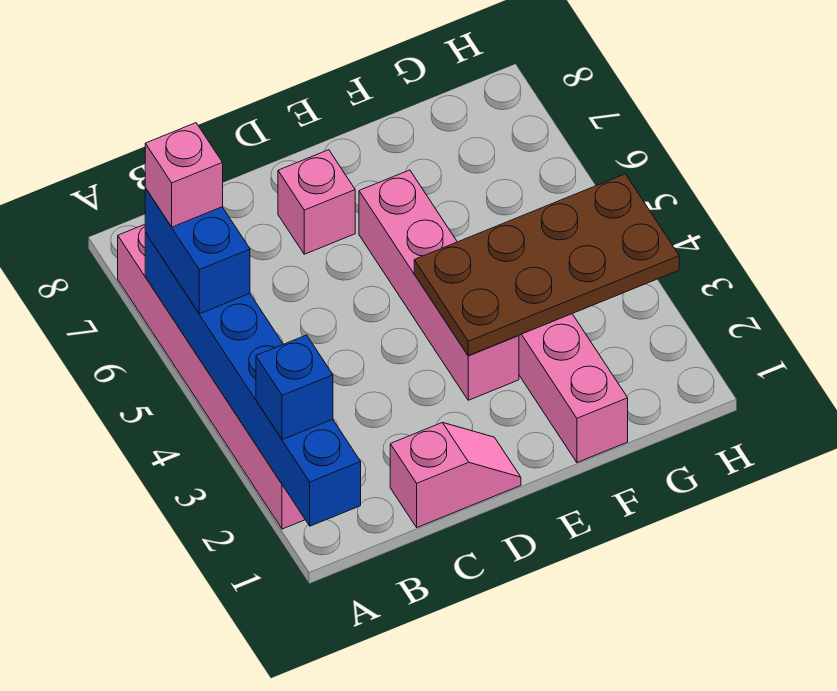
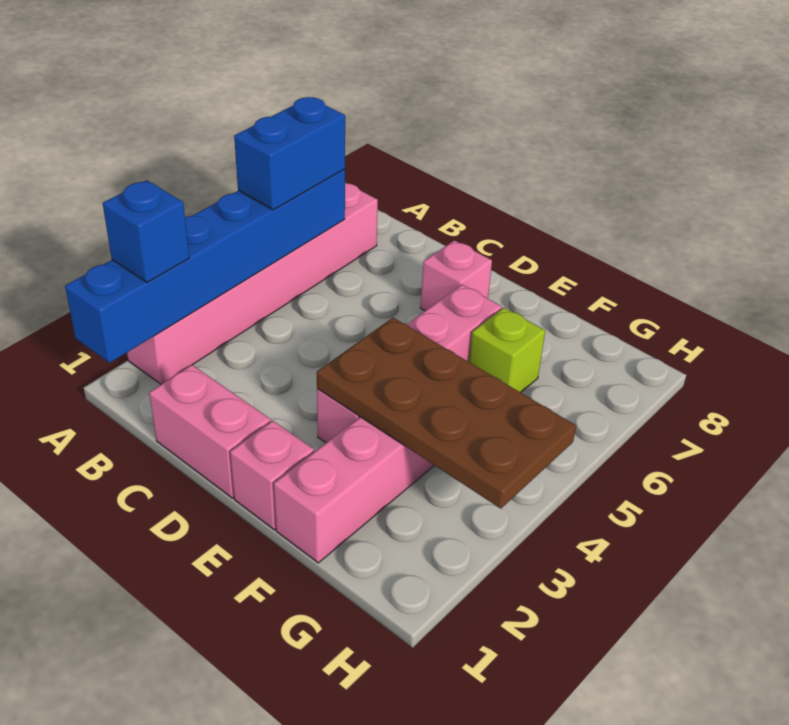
pink 1x1 brick [145,123,223,227] -> pink 1x1 brick moved to [230,421,314,530]
pink 1x2 slope [390,423,521,527] -> pink 1x2 brick [149,365,271,498]
none -> lime 1x1 brick [469,308,545,393]

